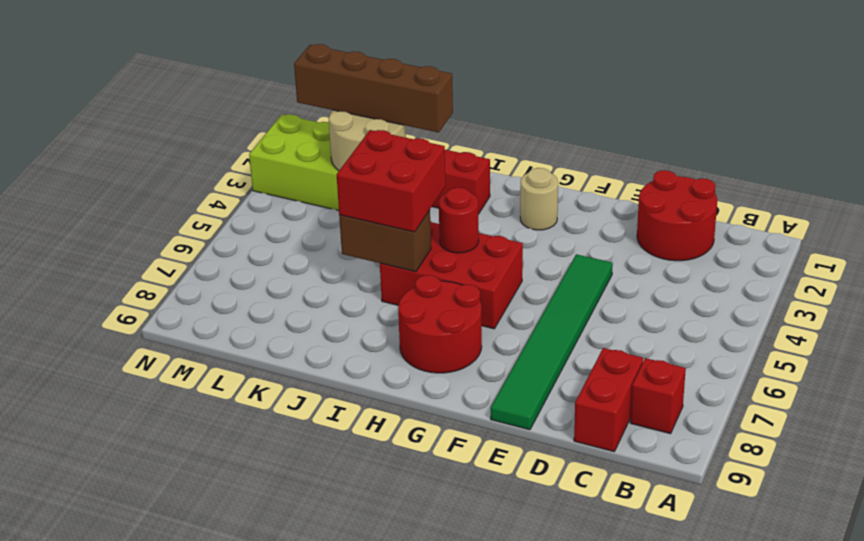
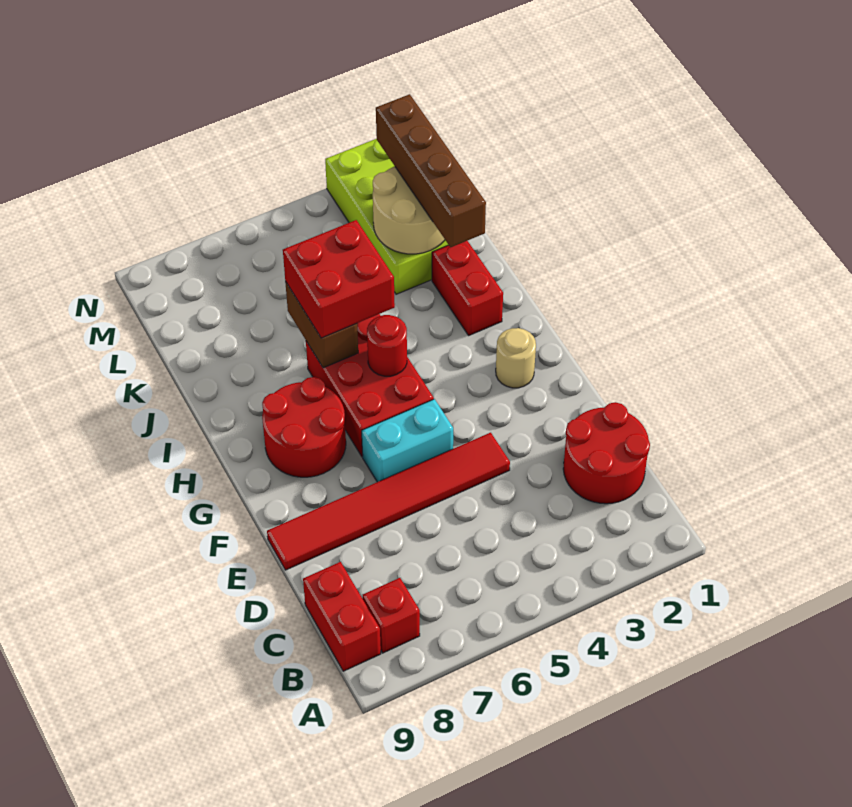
red 1x2 brick [574,348,643,452] -> red 1x2 brick turned to [303,562,381,671]
green 1x6 tile [491,254,613,430] -> red 1x6 tile [267,433,510,570]
none -> cyan 1x2 brick [362,399,453,482]

